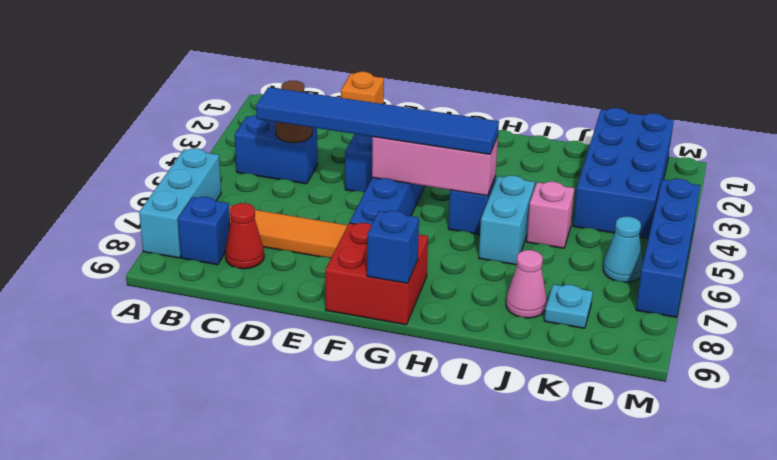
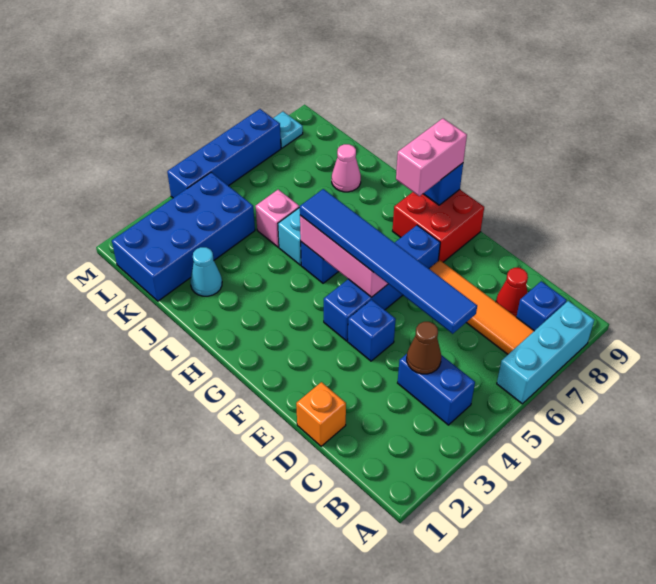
none -> pink 1x2 brick [396,118,467,196]
cyan 1x1 plate [544,284,593,328] -> cyan 1x1 plate moved to [273,112,303,148]
cyan 1x1 cone [603,217,643,282] -> cyan 1x1 cone moved to [190,247,222,296]

